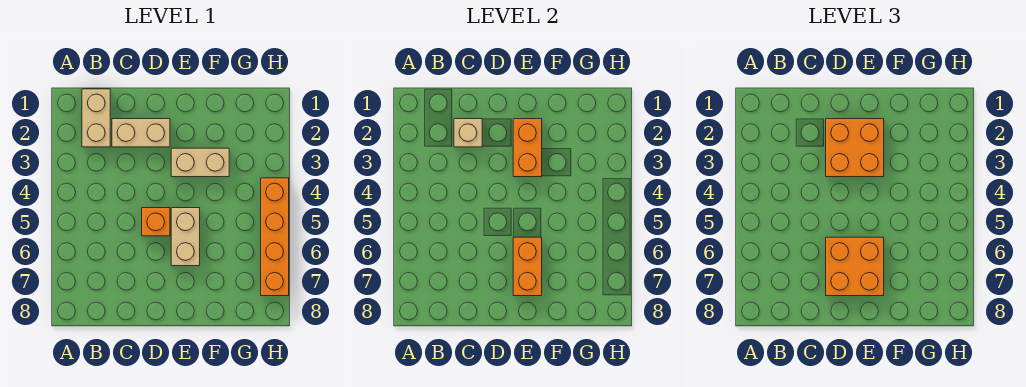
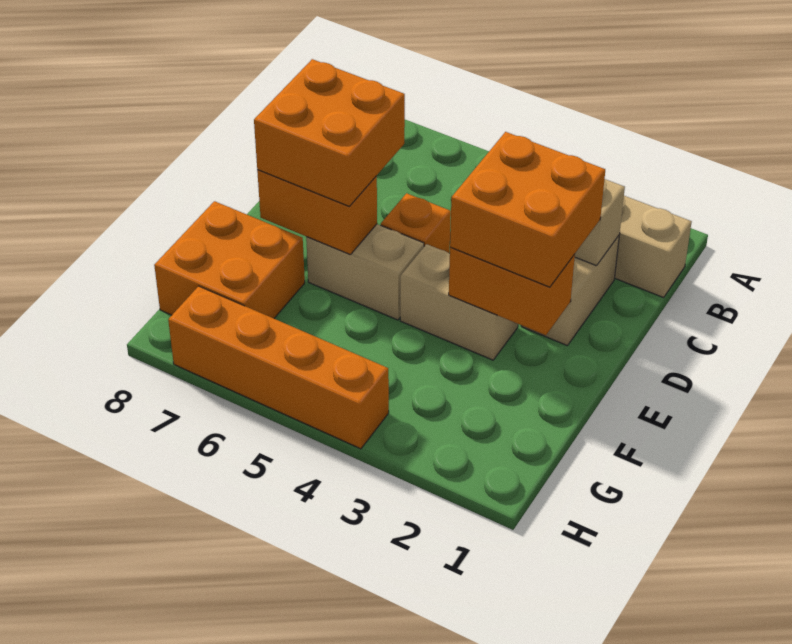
tan 1x2 brick [171,148,229,177] -> tan 1x2 brick turned to [400,244,518,360]
none -> orange 2x2 brick [154,201,305,318]

